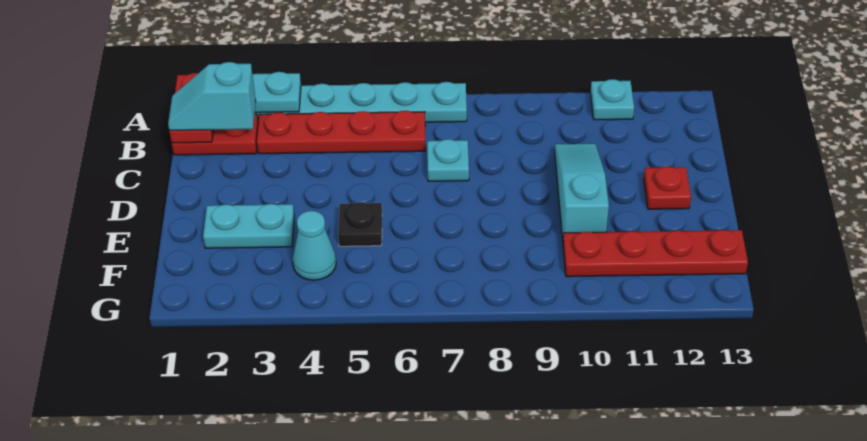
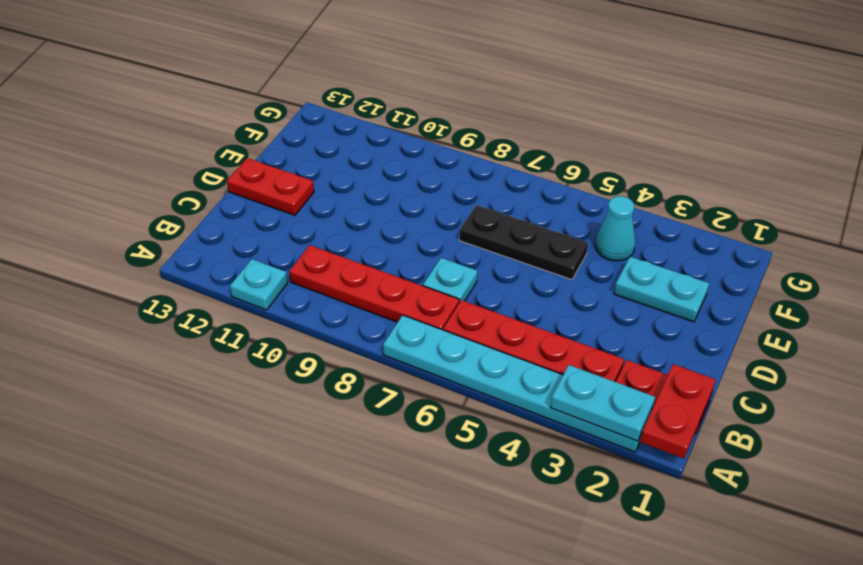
cyan 1x2 slope [168,62,256,130] -> none
cyan 1x3 slope [555,144,609,241] -> none
red 1x1 plate [643,166,691,209] -> red 1x2 plate [227,158,314,215]
black 1x1 plate [338,202,382,246] -> black 1x3 plate [459,205,588,280]
red 1x4 plate [563,230,748,277] -> red 1x4 plate moved to [289,245,459,330]

